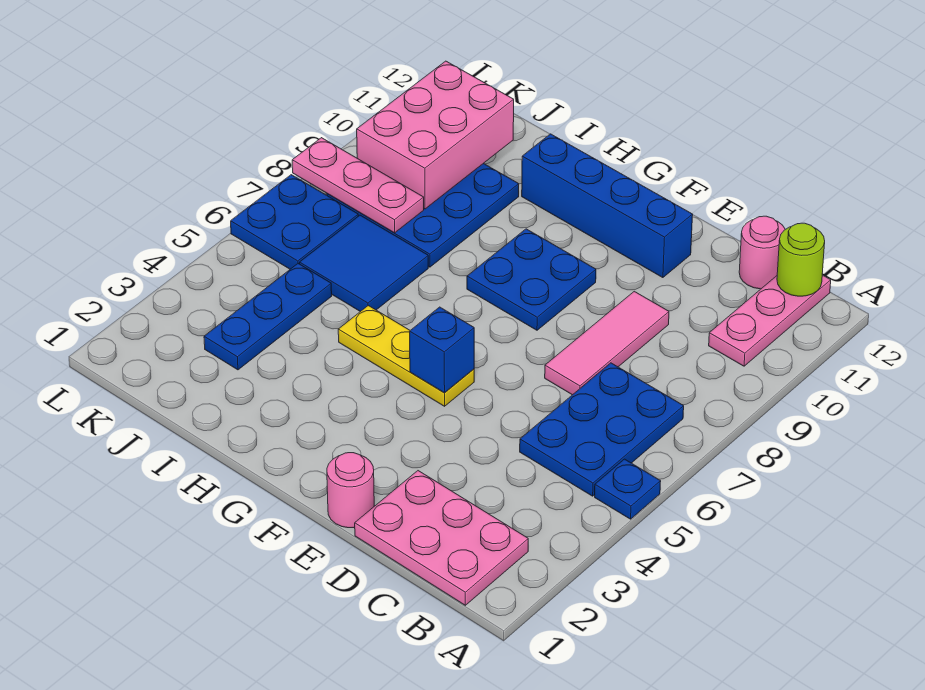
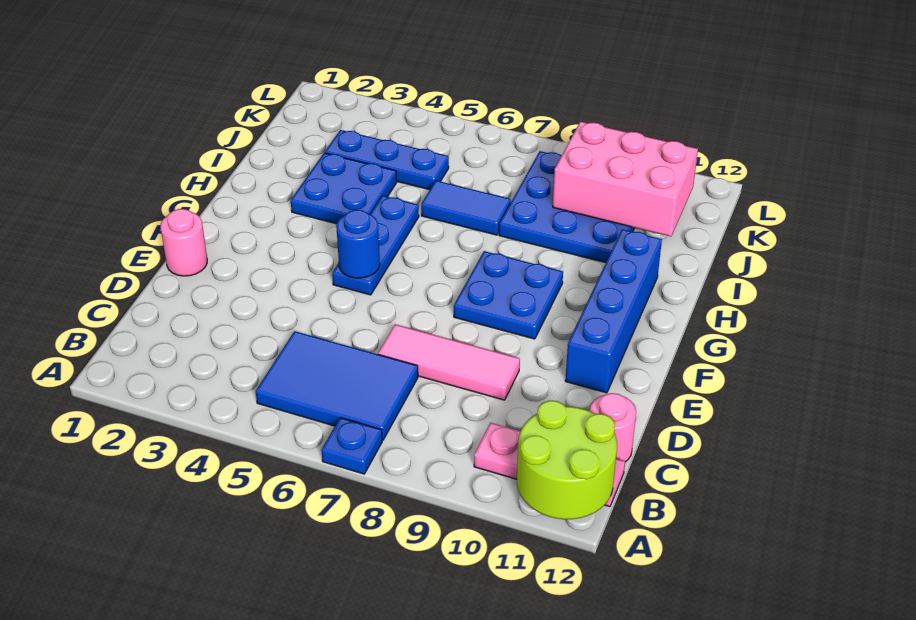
blue 1x1 plate [595,459,661,519] -> blue 1x1 plate moved to [321,418,382,474]
pink 2x3 plate [355,471,528,605] -> none
blue 2x3 plate [520,363,684,496] -> blue 2x3 tile [256,331,418,440]
lime 1x1 round brick [777,223,825,296] -> lime 2x2 round brick [517,401,617,519]
yellow 1x3 plate [338,306,474,406] -> blue 1x3 plate [332,196,419,295]
blue 1x1 brick [410,307,474,393] -> blue 1x1 round brick [336,210,380,278]
blue 2x2 tile [300,215,428,312] -> blue 1x2 tile [421,181,511,235]
pink 1x3 plate [292,138,424,233] -> none
blue 2x2 plate [231,175,358,269] -> blue 2x2 plate moved to [291,153,397,224]

